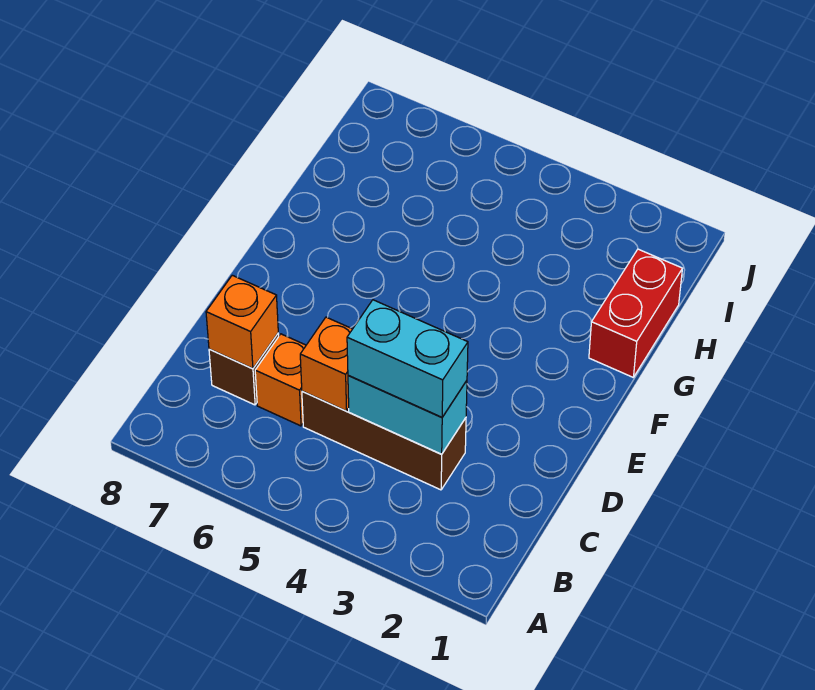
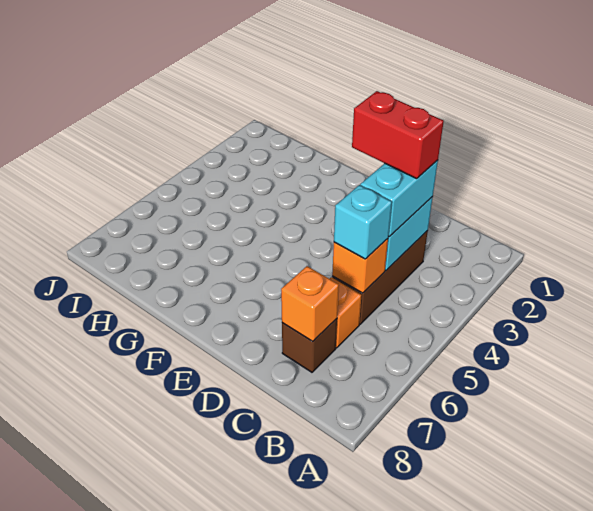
none -> cyan 1x1 brick [334,185,392,259]
red 1x2 brick [589,249,682,377] -> red 1x2 brick moved to [352,91,444,179]

